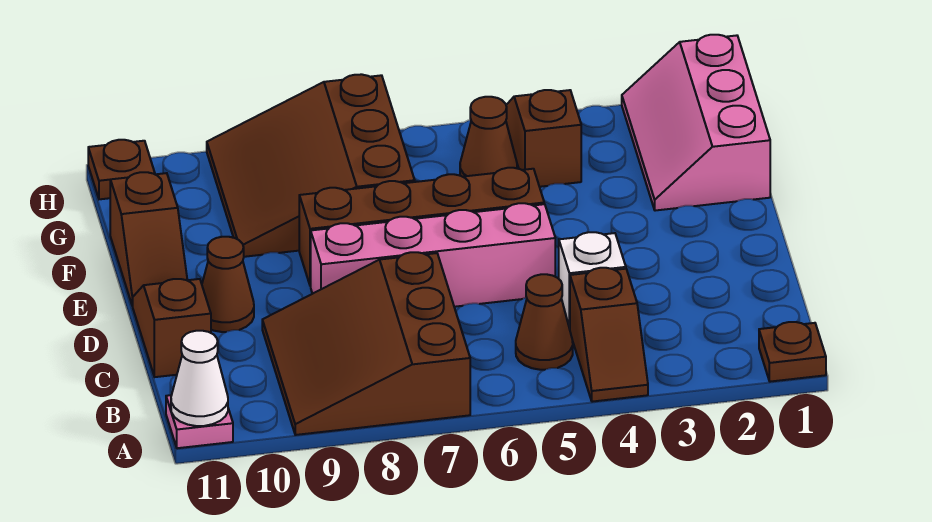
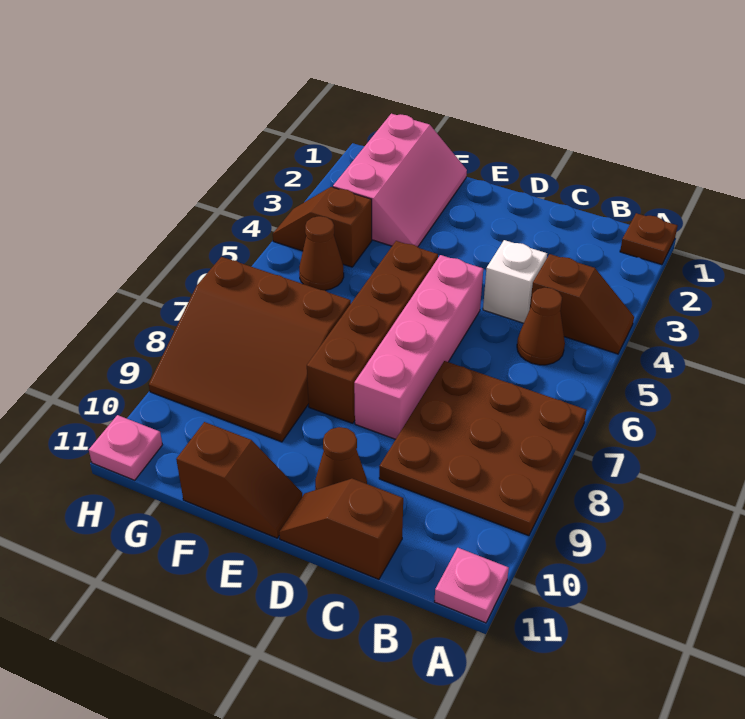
brown 3x3 slope [262,252,470,435] -> brown 3x3 plate [379,361,587,536]
white 1x1 cone [171,331,228,426] -> none
pink 2x3 slope [622,35,770,211] -> pink 2x3 slope turned to [333,114,467,247]
brown 1x1 plate [88,140,155,199] -> pink 1x1 plate [89,415,162,480]

